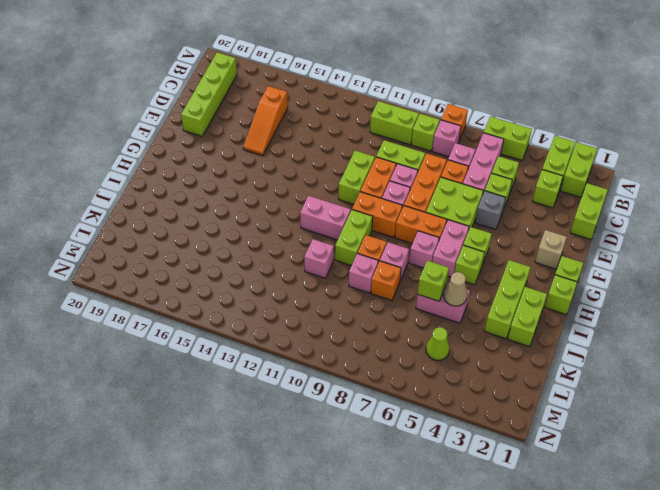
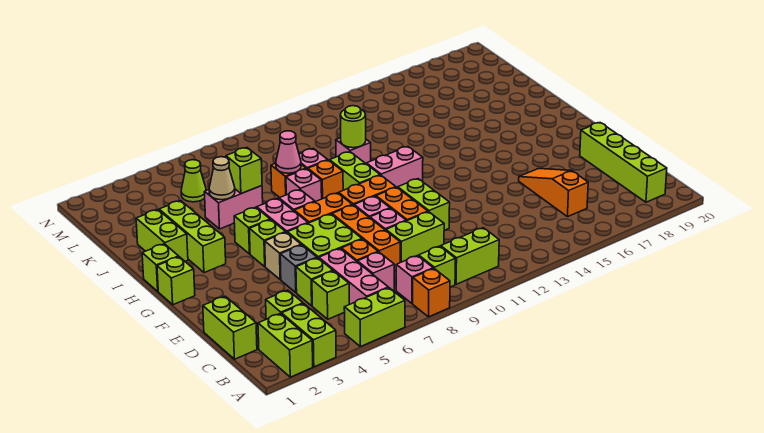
tan 1x1 brick [535,230,567,269] -> tan 1x1 brick moved to [265,232,301,280]
none -> pink 1x1 cone [276,131,301,173]
none -> lime 1x1 round brick [340,106,366,148]

